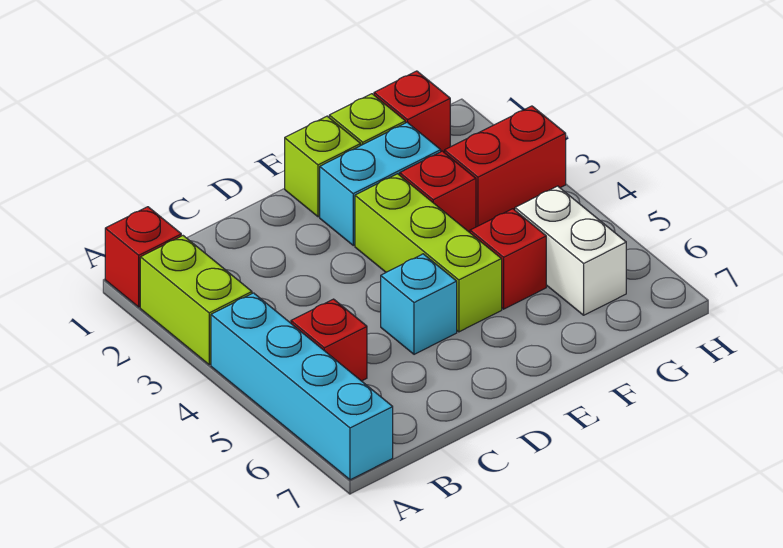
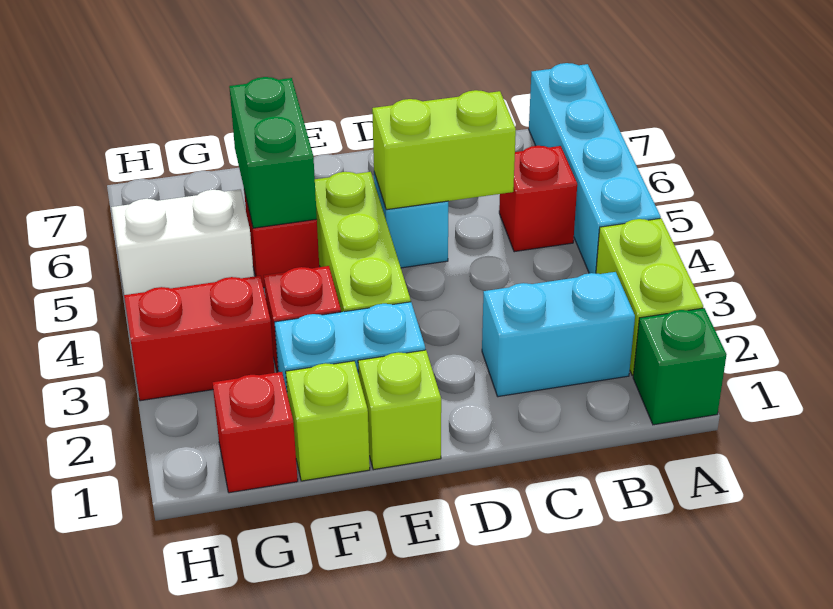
red 1x1 brick [105,207,181,307] -> green 1x1 brick [633,308,726,425]
none -> cyan 1x2 brick [482,272,635,397]
none -> lime 1x2 brick [372,90,516,210]
none -> green 1x2 brick [229,77,317,228]
white 1x2 brick [515,186,626,315] -> white 1x2 brick turned to [111,189,254,295]

